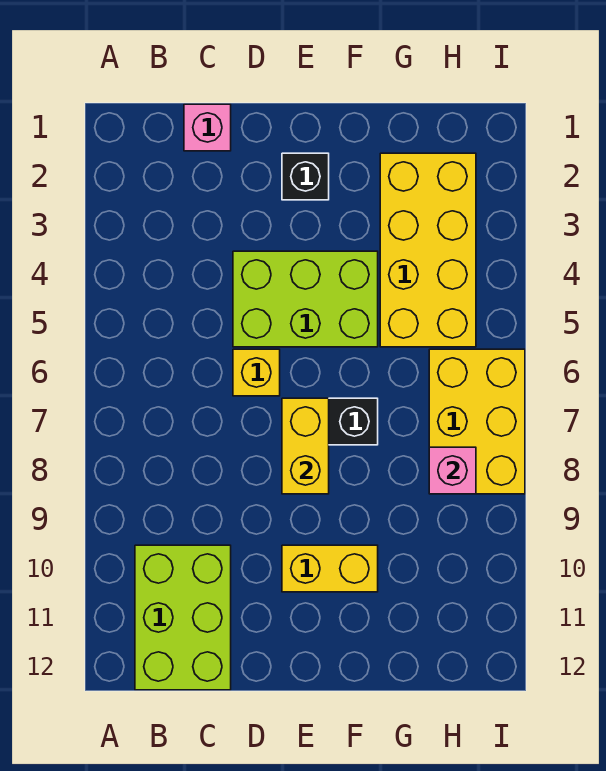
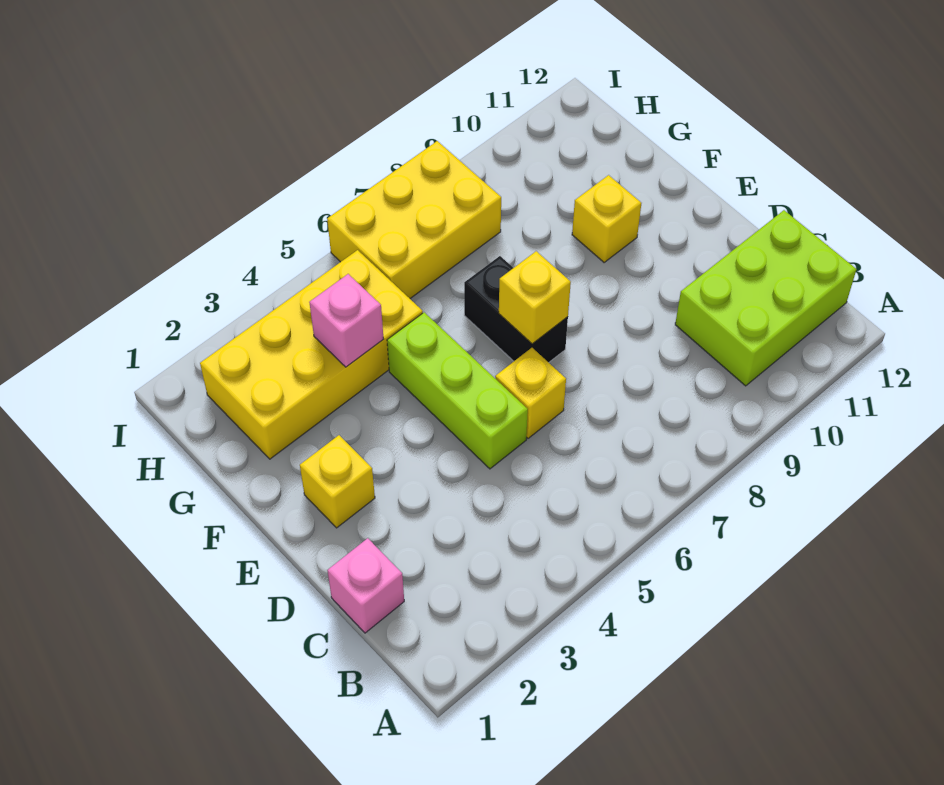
lime 2x3 brick [233,251,378,347] -> lime 1x3 brick [387,312,528,469]
black 1x1 brick [282,153,329,200] -> yellow 1x1 brick [300,435,375,528]
yellow 1x2 brick [282,398,329,494] -> yellow 1x1 brick [499,251,571,344]
yellow 1x2 brick [282,545,378,592] -> yellow 1x1 brick [572,175,641,262]
pink 1x1 brick [429,447,476,494] -> pink 1x1 brick moved to [309,274,383,367]

